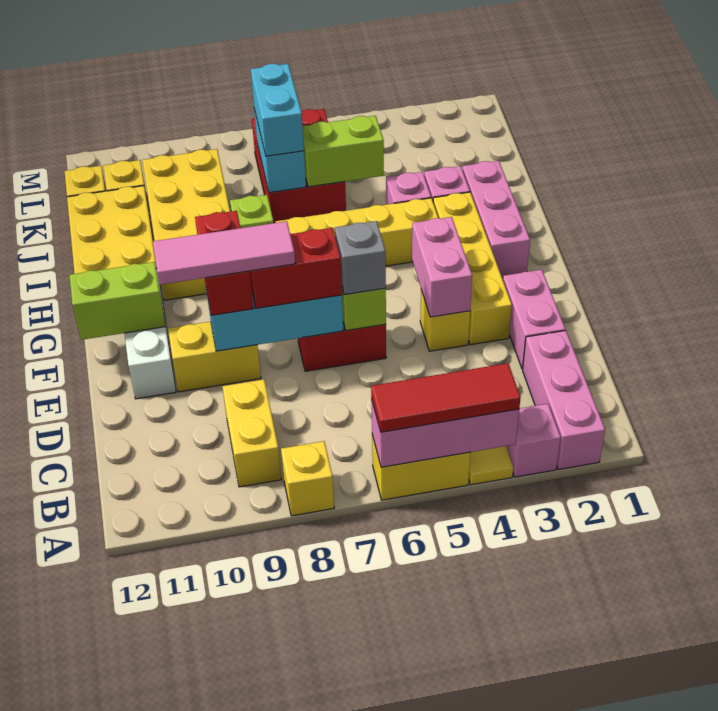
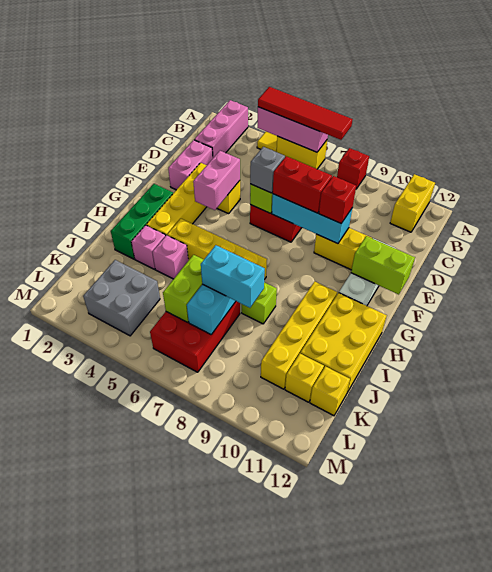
pink 1x1 brick [507,404,561,477] -> none
red 1x3 tile [371,363,521,432] -> red 1x4 tile [258,87,353,140]
yellow 1x1 brick [281,441,334,516] -> red 1x1 brick [337,148,369,189]
yellow 1x2 brick [222,379,282,487] -> yellow 1x2 brick moved to [390,174,435,232]
pink 1x3 tile [153,221,295,285] -> none
red 1x2 brick [195,211,254,315] -> red 1x1 brick [319,176,356,223]
pink 1x3 brick [463,161,530,277] -> green 1x3 brick [111,184,173,259]
yellow 2x4 brick [142,149,230,300] -> yellow 1x4 brick [261,281,337,389]
lime 1x2 brick [303,116,384,187] -> lime 1x2 brick turned to [163,255,204,322]
cyan 1x2 brick [251,64,304,156] -> cyan 1x2 brick turned to [201,245,265,308]
none -> grey 2x2 brick [83,260,160,336]

